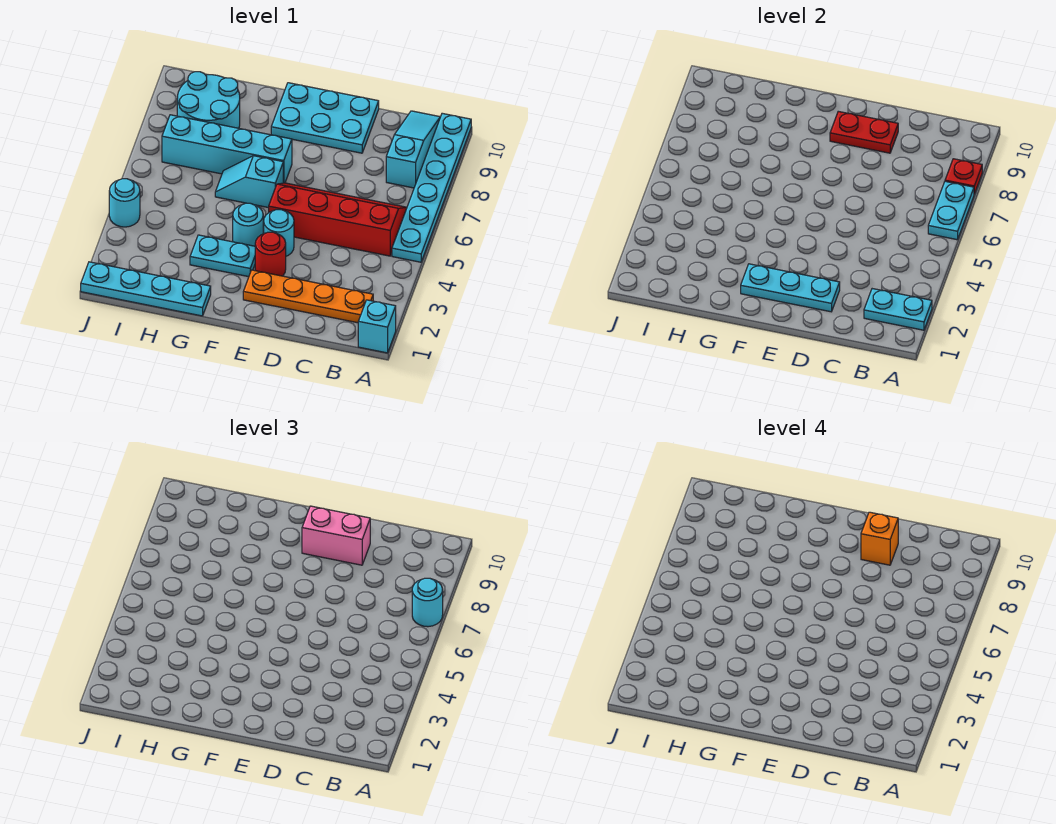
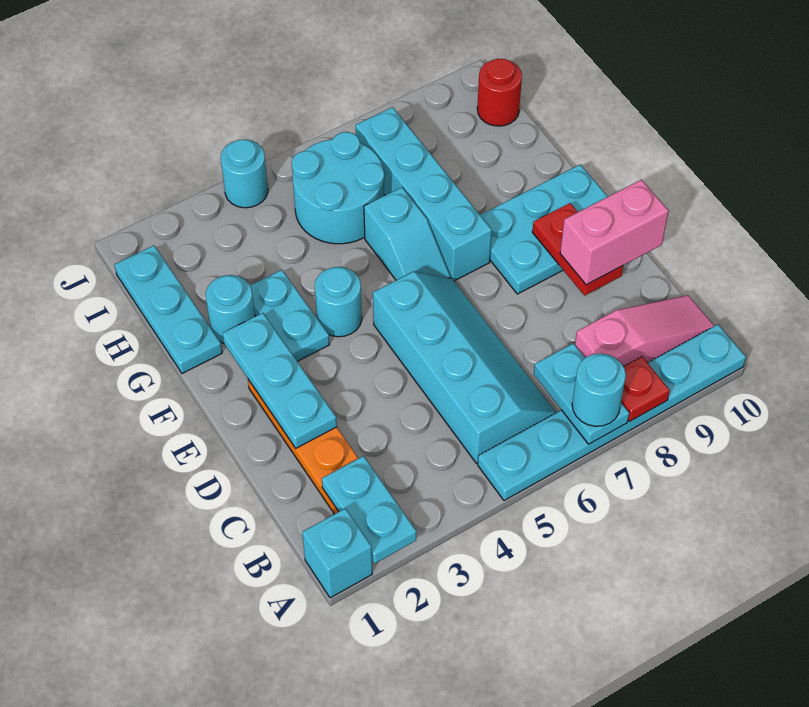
cyan 1x2 plate [928,181,974,240] -> cyan 1x2 plate turned to [534,343,629,444]
red 2x4 slope [269,183,407,256] -> cyan 2x4 slope [373,272,556,463]
cyan 1x3 slope [386,111,440,188] -> pink 1x3 slope [575,295,714,366]
cyan 2x3 plate [271,83,379,153] -> cyan 2x3 plate turned to [480,165,608,294]
pink 1x2 brick [302,506,370,565] -> pink 1x2 brick turned to [560,180,669,285]
orange 1x1 brick [861,512,898,565] -> none
red 1x1 round brick [255,232,286,276] -> red 1x1 round brick moved to [477,59,522,126]
cyan 1x1 round brick [263,210,294,256] -> cyan 1x1 round brick moved to [206,275,255,344]
cyan 1x2 slope [215,156,283,208] -> cyan 1x2 slope turned to [364,187,451,280]
cyan 1x4 plate [81,262,211,316] -> cyan 1x3 plate [114,246,222,374]
cyan 2x2 round brick [177,72,240,128] -> cyan 2x2 round brick moved to [292,132,384,244]

